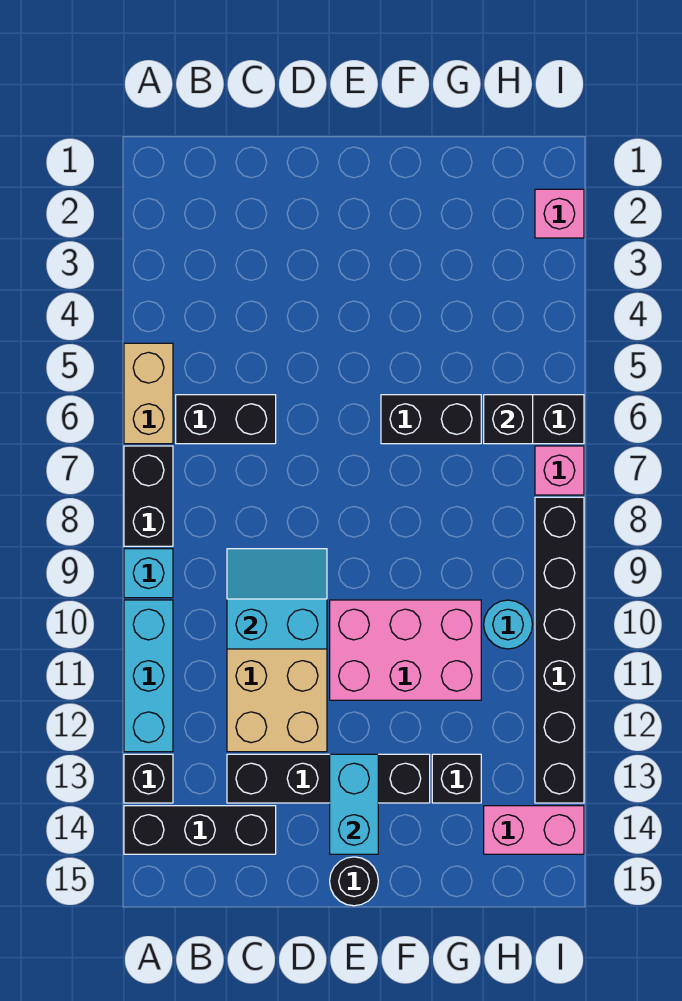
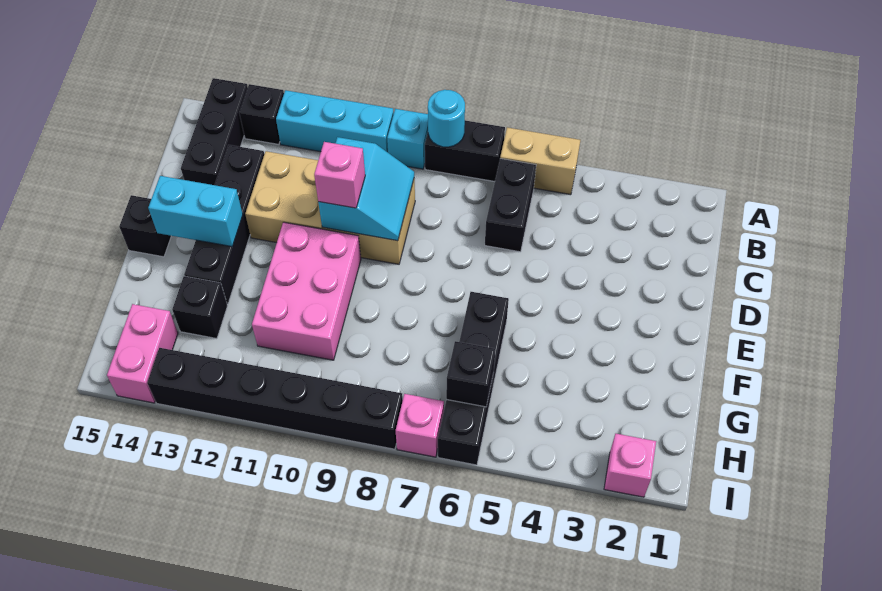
none -> pink 1x1 brick [314,142,365,208]
black 1x1 round brick [330,857,378,906] -> black 1x1 brick [119,195,171,257]
cyan 1x1 round brick [484,600,532,649] -> cyan 1x1 round brick moved to [428,90,465,147]

